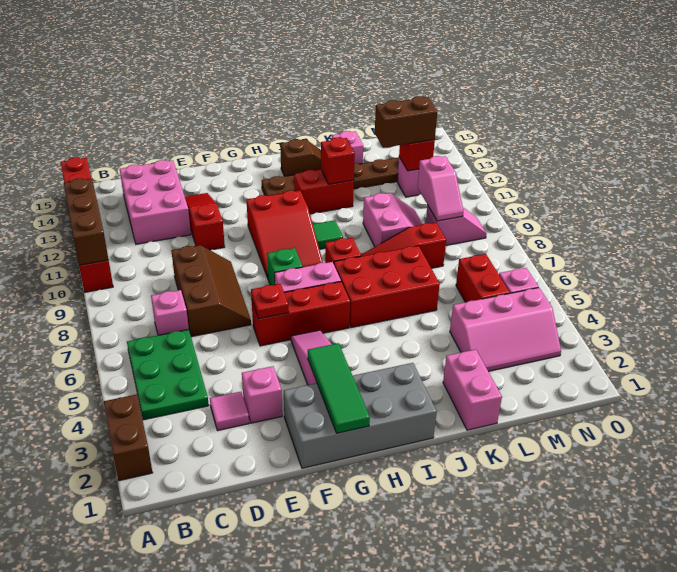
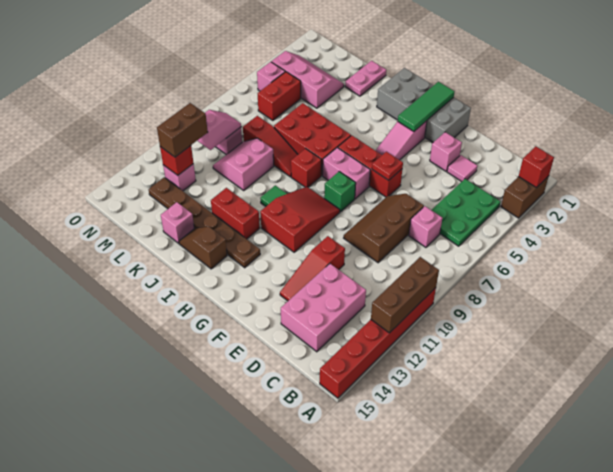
red 1x1 brick [321,138,355,184] -> red 1x1 brick moved to [519,146,554,188]
pink 1x2 brick [443,349,502,430] -> pink 1x2 plate [345,61,386,96]
brown 1x2 brick [375,96,437,148] -> brown 1x2 brick turned to [157,103,208,157]

